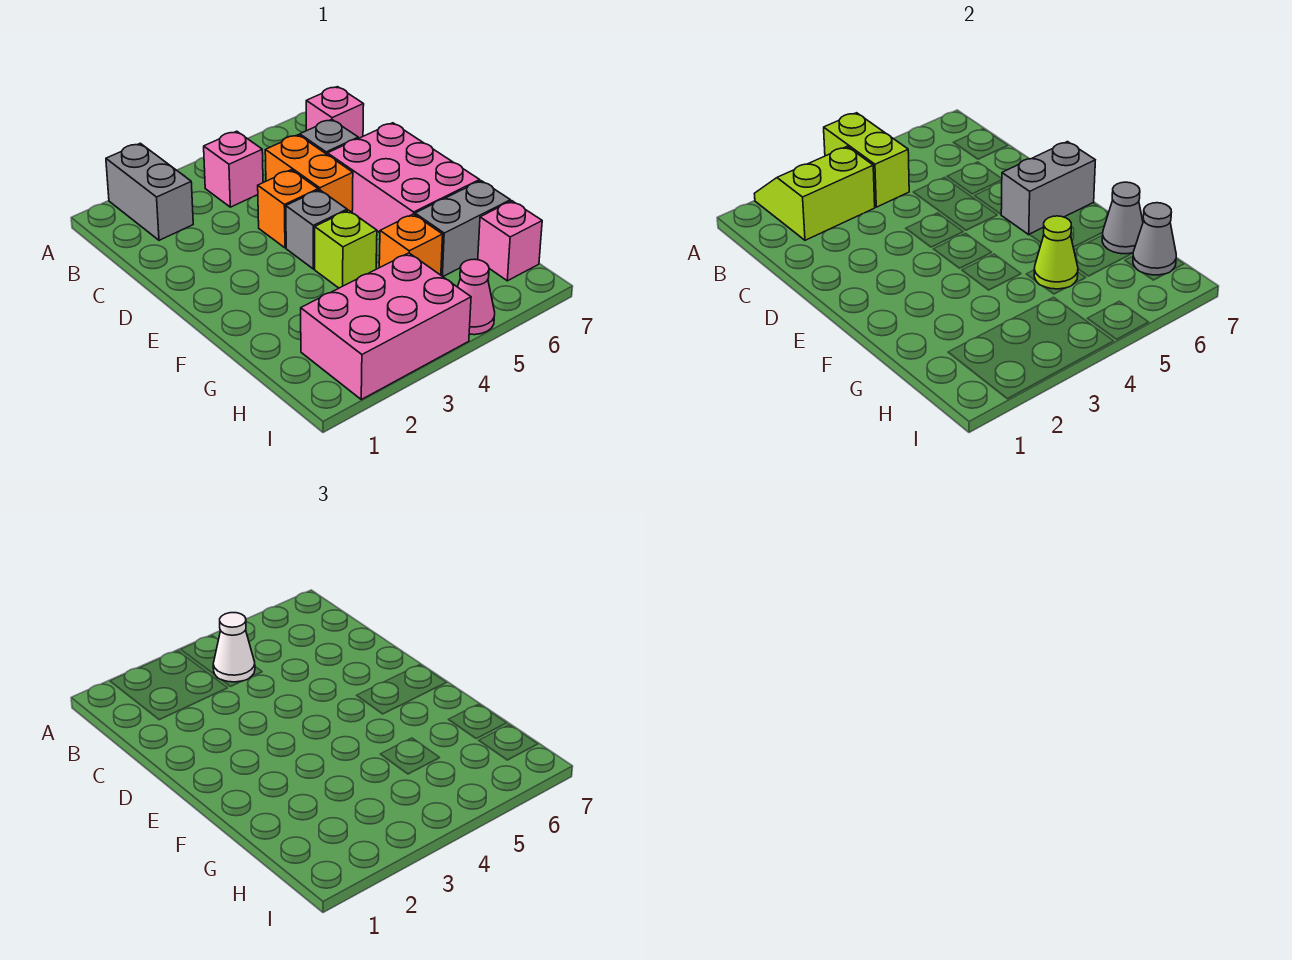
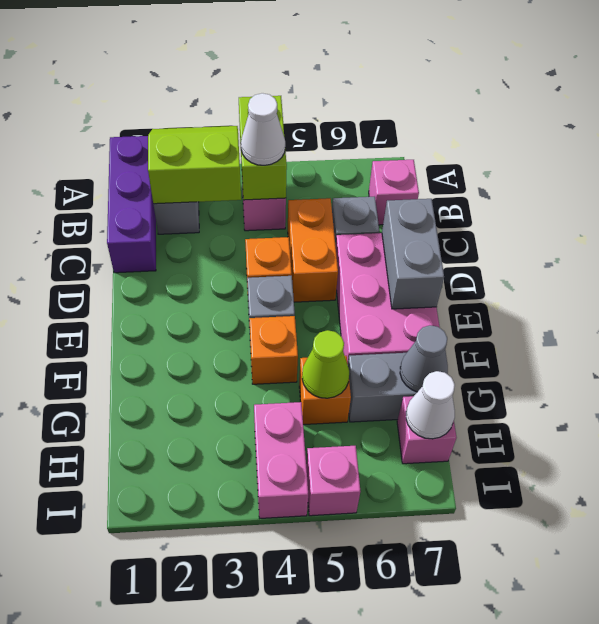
none -> purple 1x3 brick [107,136,156,273]
grey 1x2 brick [1001,142,1095,235] -> grey 1x2 brick turned to [382,199,444,309]
lime 1x1 brick [315,210,377,288] -> orange 1x1 brick [249,316,298,384]
pink 2x3 brick [301,253,471,399] -> pink 1x2 brick [254,402,308,518]
grey 1x1 cone [1133,203,1176,275] -> white 1x1 cone [406,371,455,439]
pink 1x1 cone [458,259,495,335] -> pink 1x1 brick [306,446,360,516]

